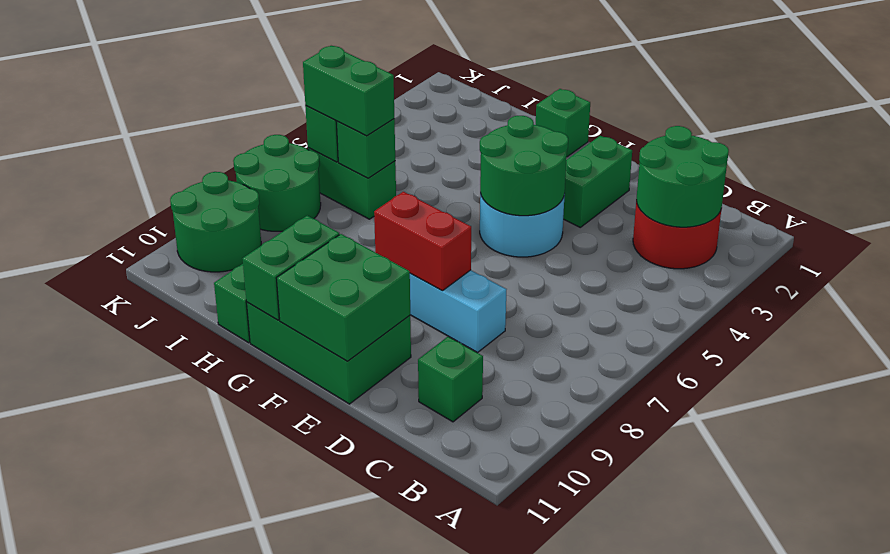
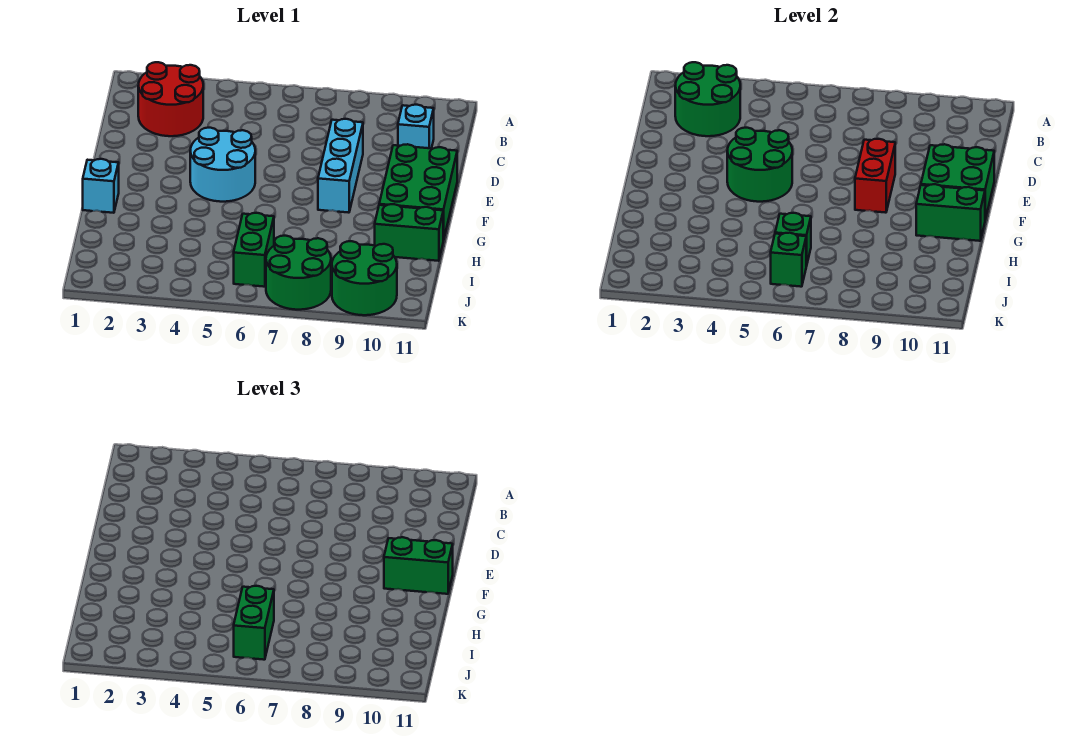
green 1x1 brick [418,336,483,422] -> cyan 1x1 brick [398,105,434,148]
green 1x2 brick [563,136,632,227] -> green 1x2 brick moved to [384,537,453,594]
green 1x1 brick [536,89,590,157] -> cyan 1x1 brick [83,159,119,213]

